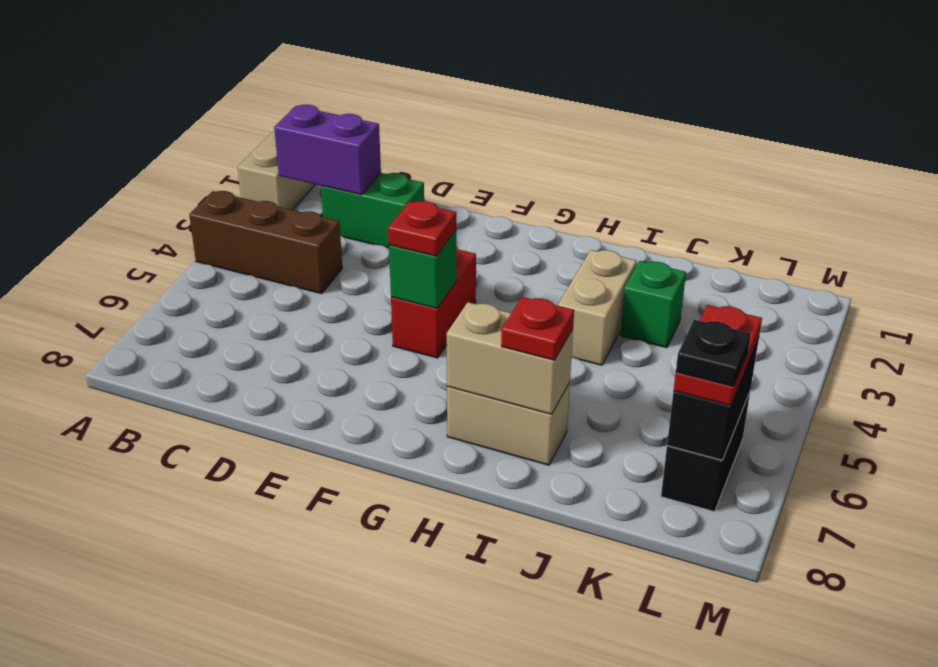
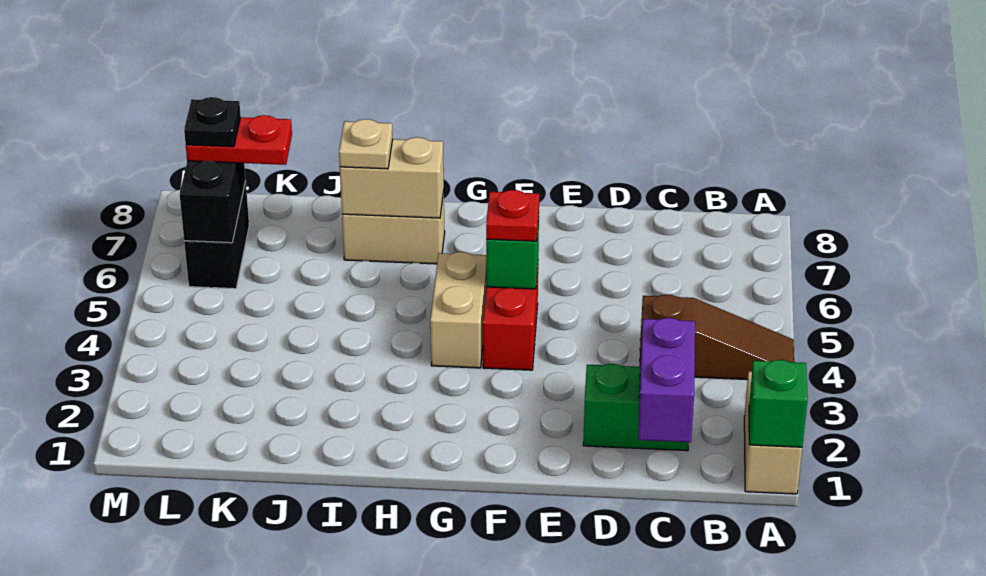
brown 1x3 brick [189,191,342,294] -> brown 1x3 slope [640,294,794,380]
purple 1x2 brick [274,105,381,195] -> purple 1x2 brick turned to [638,318,695,442]
tan 1x2 brick [558,250,637,365] -> tan 1x2 brick moved to [430,252,486,368]
red 1x1 plate [501,297,574,360] -> tan 1x1 plate [339,119,393,169]
green 1x1 brick [620,261,686,348] -> green 1x1 brick moved to [749,360,808,447]
red 1x2 plate [674,305,762,406] -> red 1x2 plate turned to [186,115,292,165]

